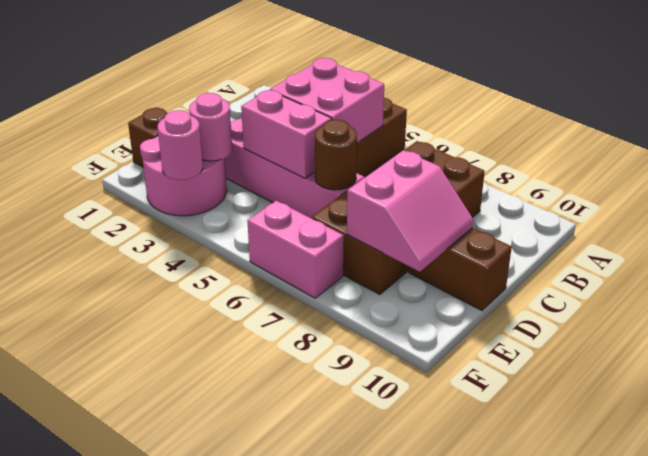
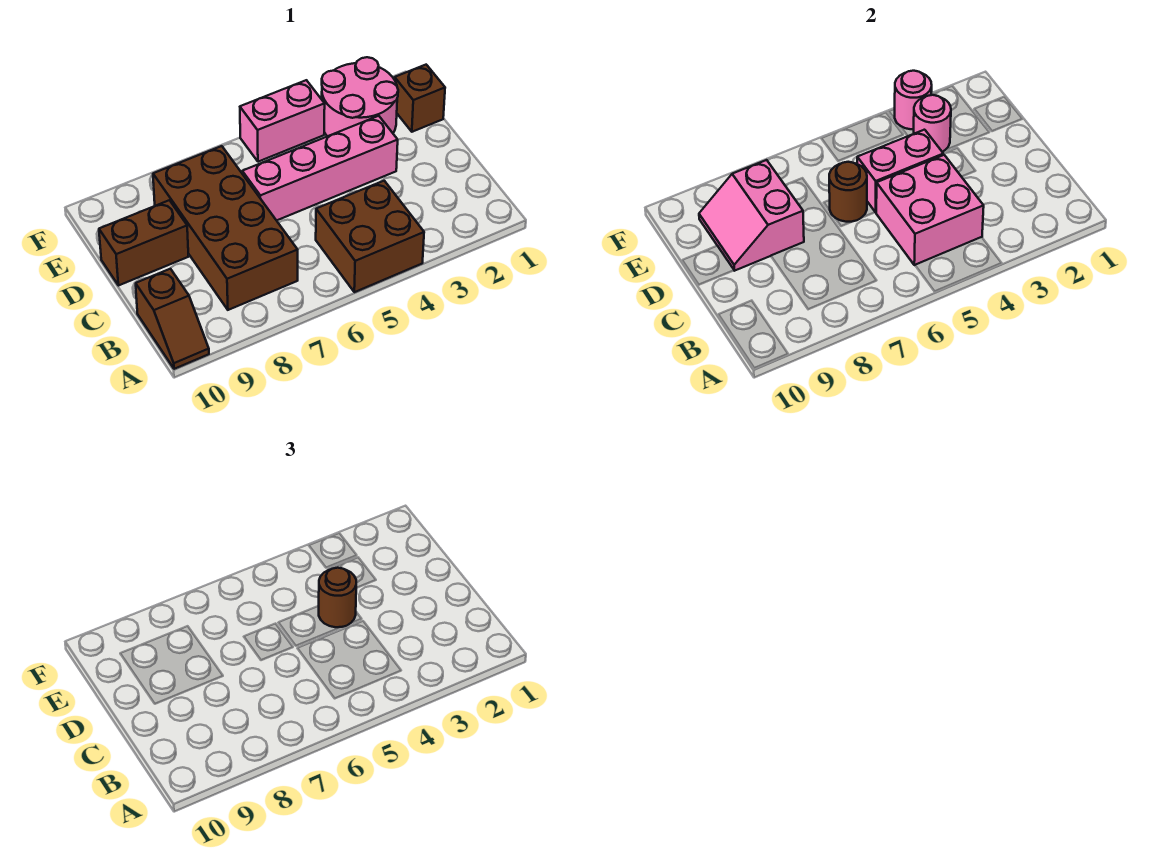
none -> brown 1x2 slope [136,269,209,369]
none -> brown 1x1 round brick [319,568,356,627]
pink 1x2 brick [247,201,344,298] -> pink 1x2 brick moved to [240,80,325,162]

